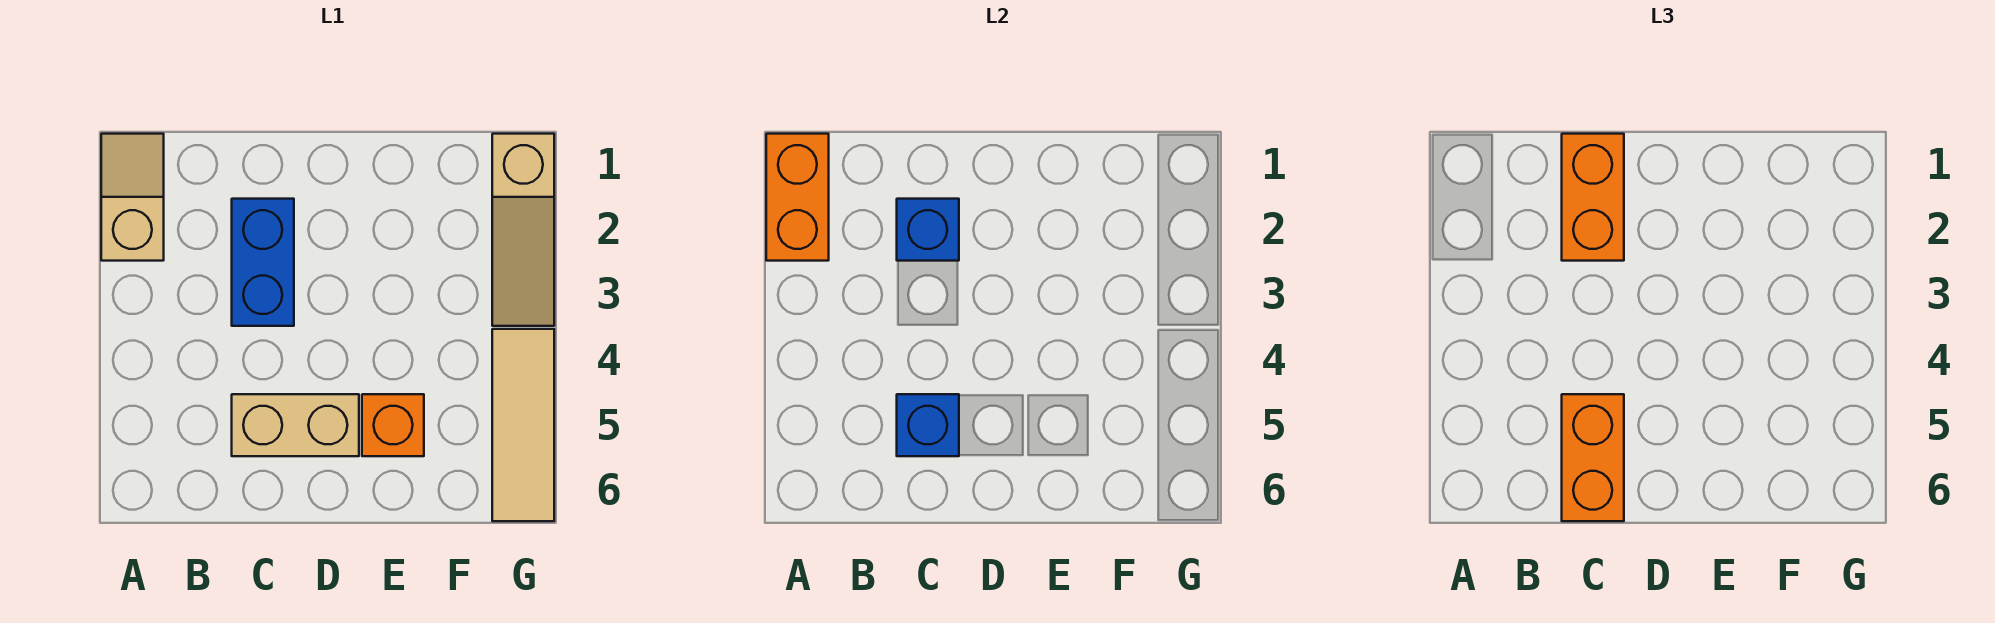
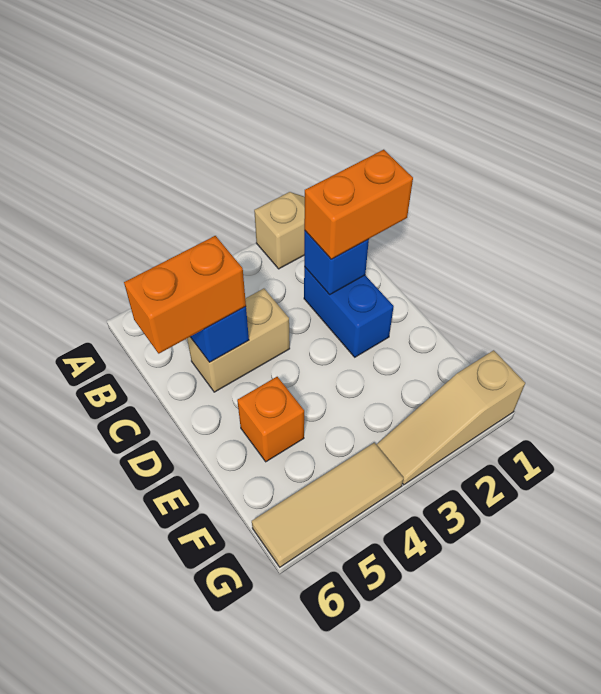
orange 1x2 brick [766,134,829,261] -> none
blue 1x2 brick [232,199,294,326] -> blue 1x2 brick turned to [304,267,394,357]
tan 1x2 brick [232,394,359,456] -> tan 1x2 brick turned to [187,289,290,392]

